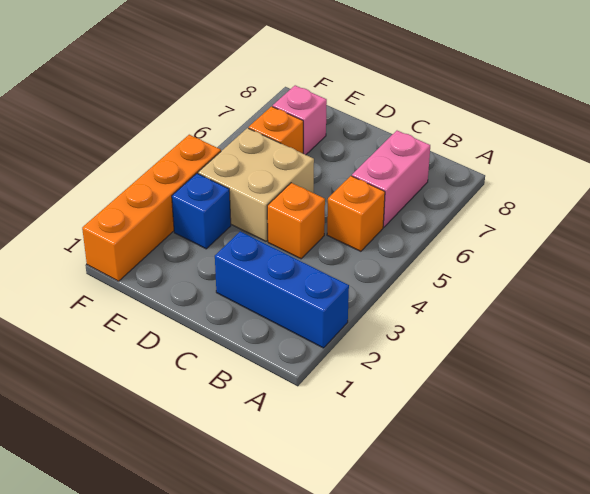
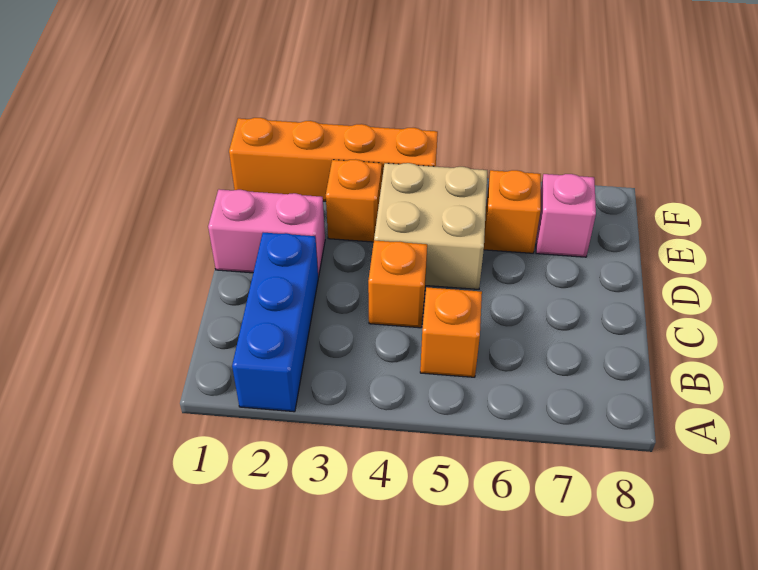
pink 1x2 brick [352,131,430,227] -> pink 1x2 brick moved to [208,189,325,278]
blue 1x1 brick [172,173,231,249] -> orange 1x1 brick [326,159,382,242]

